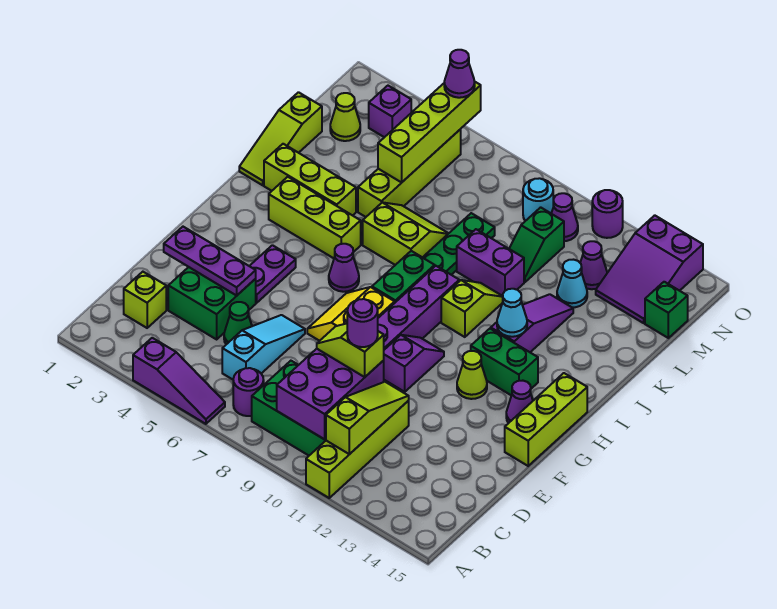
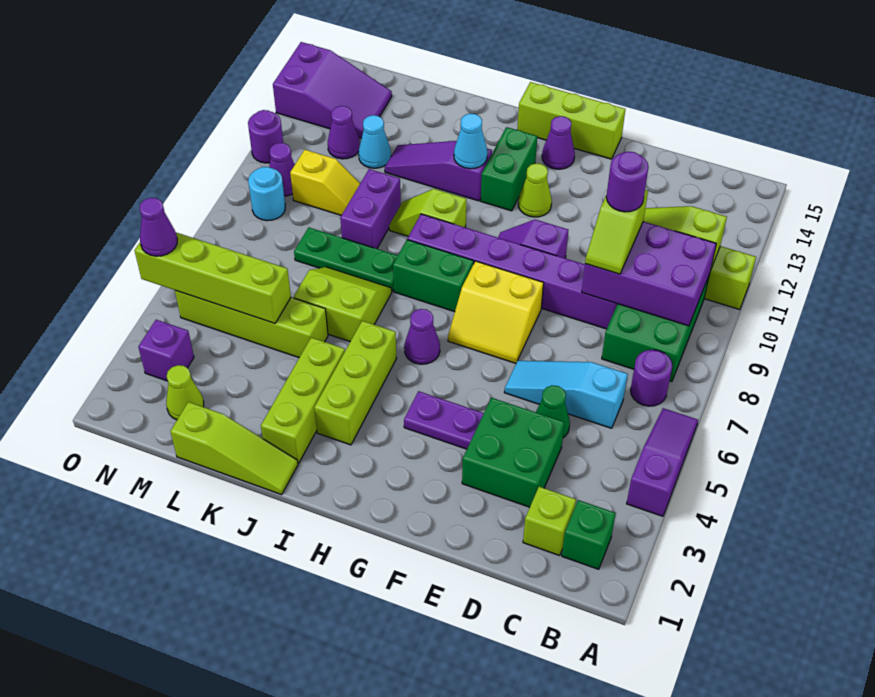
purple 1x3 plate [164,227,256,295] -> none
lime 2x2 slope [363,202,449,265] -> lime 2x2 slope turned to [294,267,392,342]
green 1x2 slope [509,207,564,282] -> yellow 1x2 slope [290,150,360,215]
green 1x1 brick [645,282,688,338] -> green 1x1 brick moved to [562,500,616,569]

